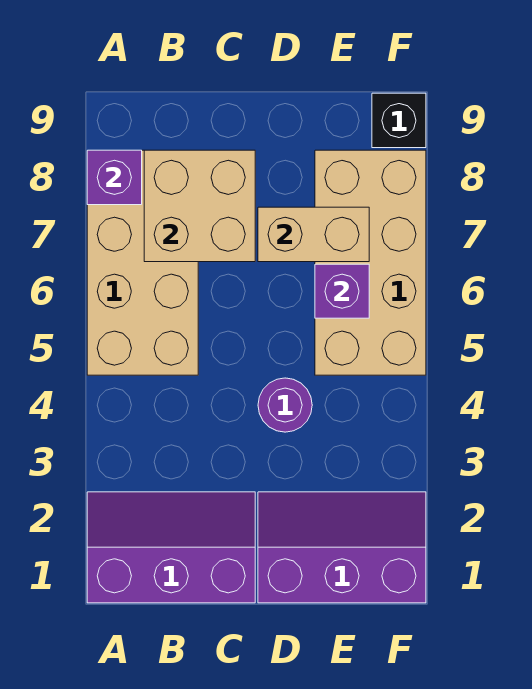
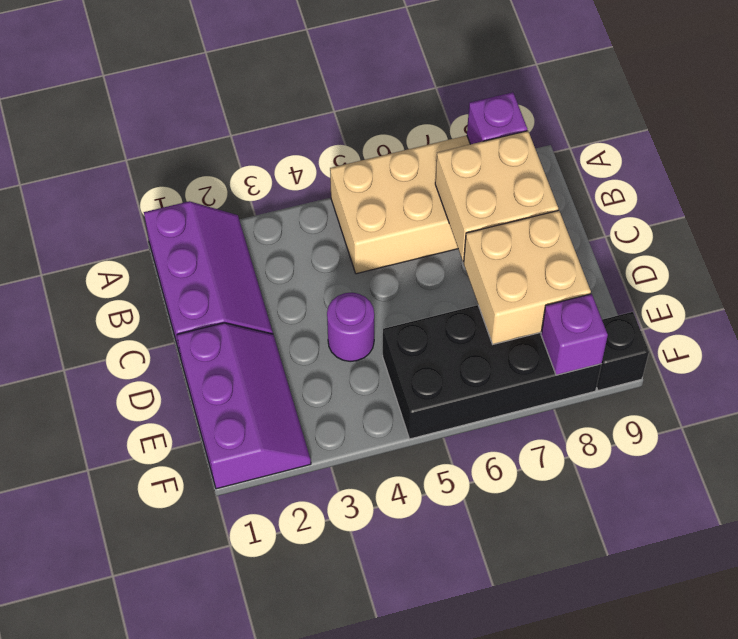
tan 1x2 brick [258,207,369,262] -> tan 2x2 brick [464,210,591,344]
tan 2x4 brick [315,150,426,375] -> black 2x4 brick [383,305,601,439]
purple 1x1 brick [315,264,369,318] -> purple 1x1 brick moved to [541,294,608,375]

